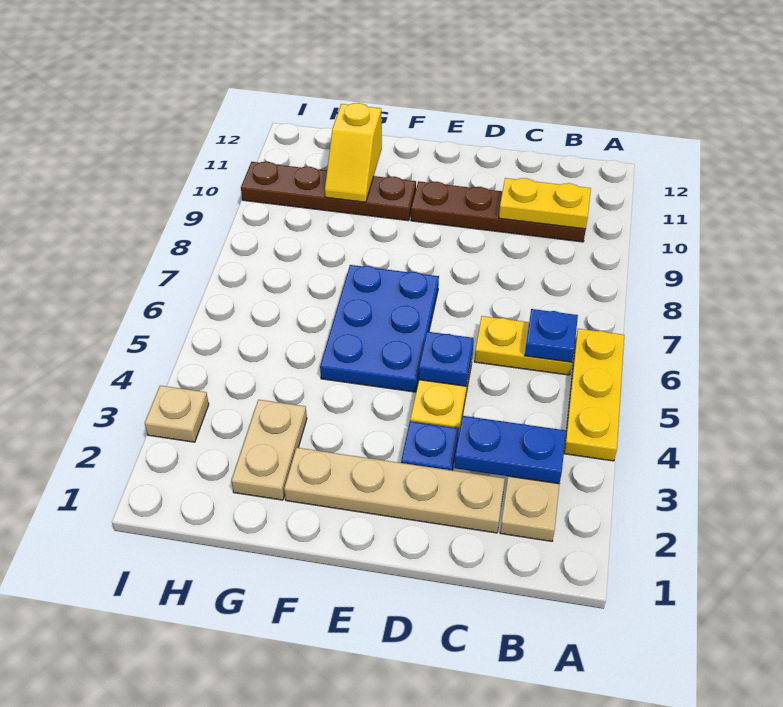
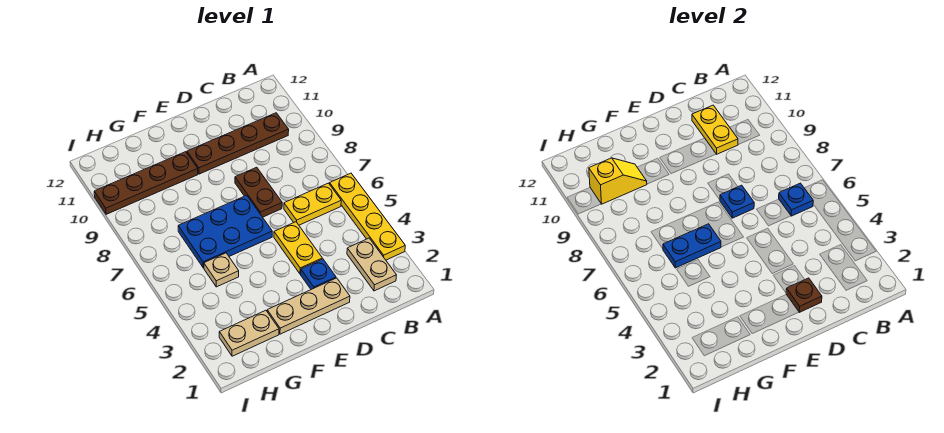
yellow 1x3 plate [564,329,624,461] -> yellow 1x4 plate [330,173,405,260]
blue 1x2 plate [454,416,566,484] -> blue 1x2 plate moved to [663,224,721,268]
yellow 1x2 plate [499,178,591,229] -> yellow 1x2 plate turned to [692,105,738,154]
tan 1x4 plate [284,448,505,533] -> tan 1x3 plate [267,278,350,334]
none -> brown 1x1 plate [786,278,822,312]
blue 1x1 plate [419,332,474,386] -> blue 1x1 plate moved to [720,185,754,218]
none -> brown 1x2 plate [235,167,282,217]
blue 2x3 plate [320,265,439,392] -> blue 2x3 plate turned to [178,195,272,268]
tan 1x2 plate [231,400,307,500] -> tan 1x2 plate turned to [219,310,279,356]
yellow 1x2 slope [325,103,382,202] -> yellow 1x2 slope turned to [589,158,647,204]
tan 1x1 plate [145,386,209,442] -> tan 1x1 plate moved to [204,253,239,287]

